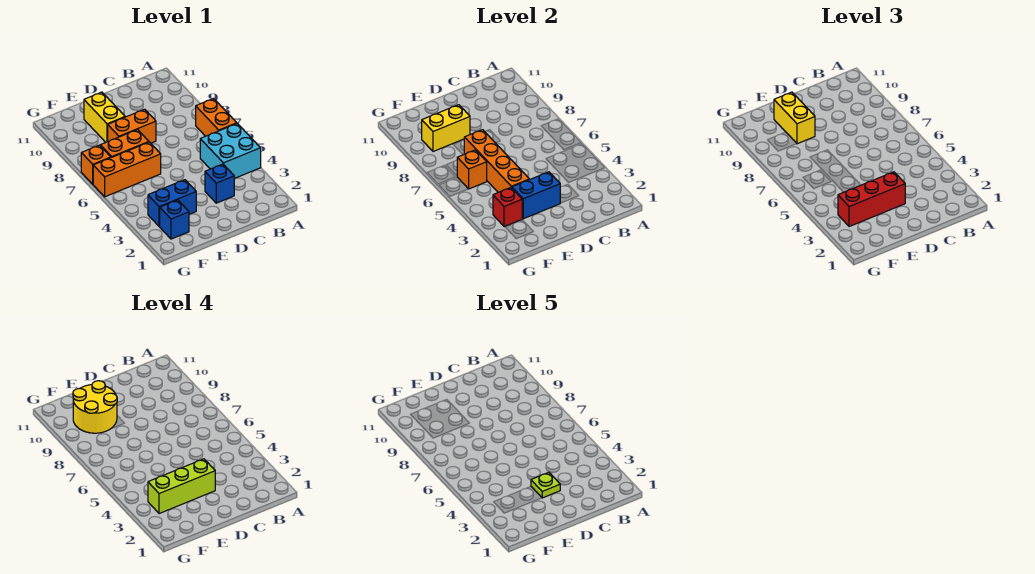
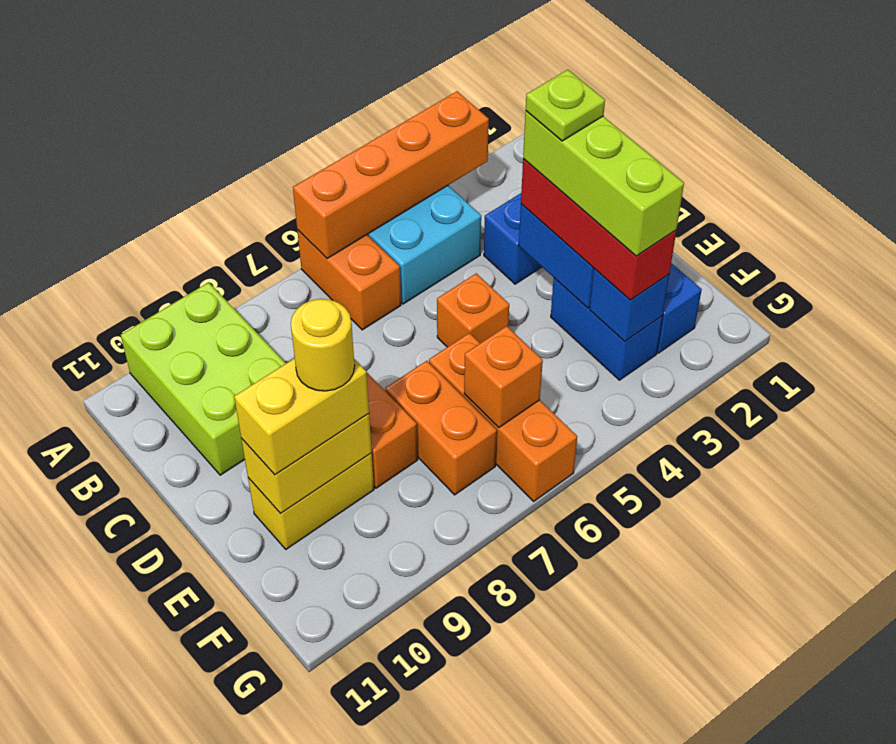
orange 1x2 brick [196,99,237,136] -> orange 1x2 brick turned to [297,230,401,330]
none -> lime 2x3 brick [121,282,286,475]
orange 1x4 brick [464,130,529,192] -> orange 1x4 brick moved to [293,91,489,258]
yellow 1x2 brick [422,105,470,151] -> yellow 1x2 brick turned to [241,413,372,514]
yellow 2x2 round brick [73,381,117,433] -> yellow 1x1 round brick [291,299,355,391]
red 1x1 brick [493,188,522,227] -> blue 1x1 brick [590,269,669,341]
orange 1x1 brick [81,145,111,184] -> orange 1x1 brick moved to [437,273,509,347]

